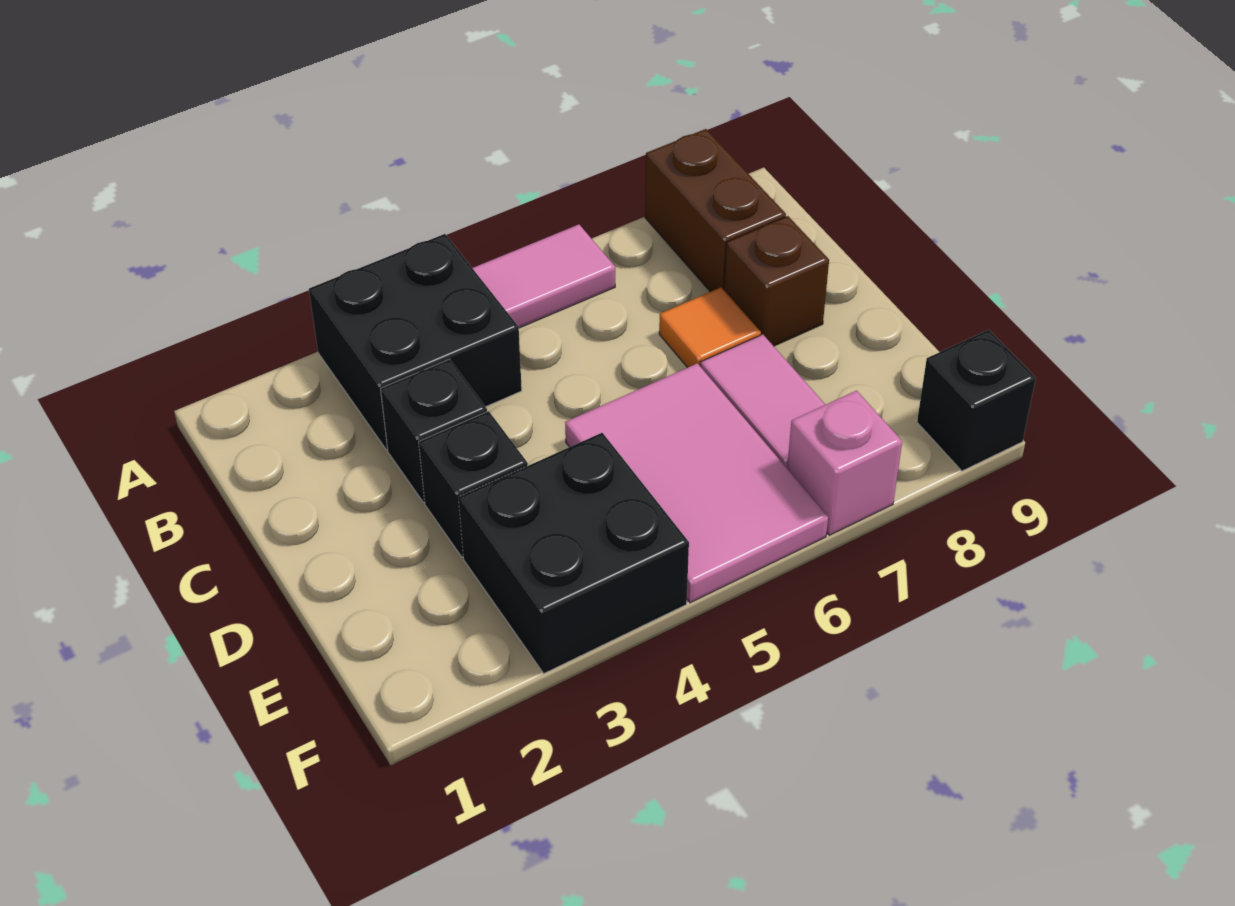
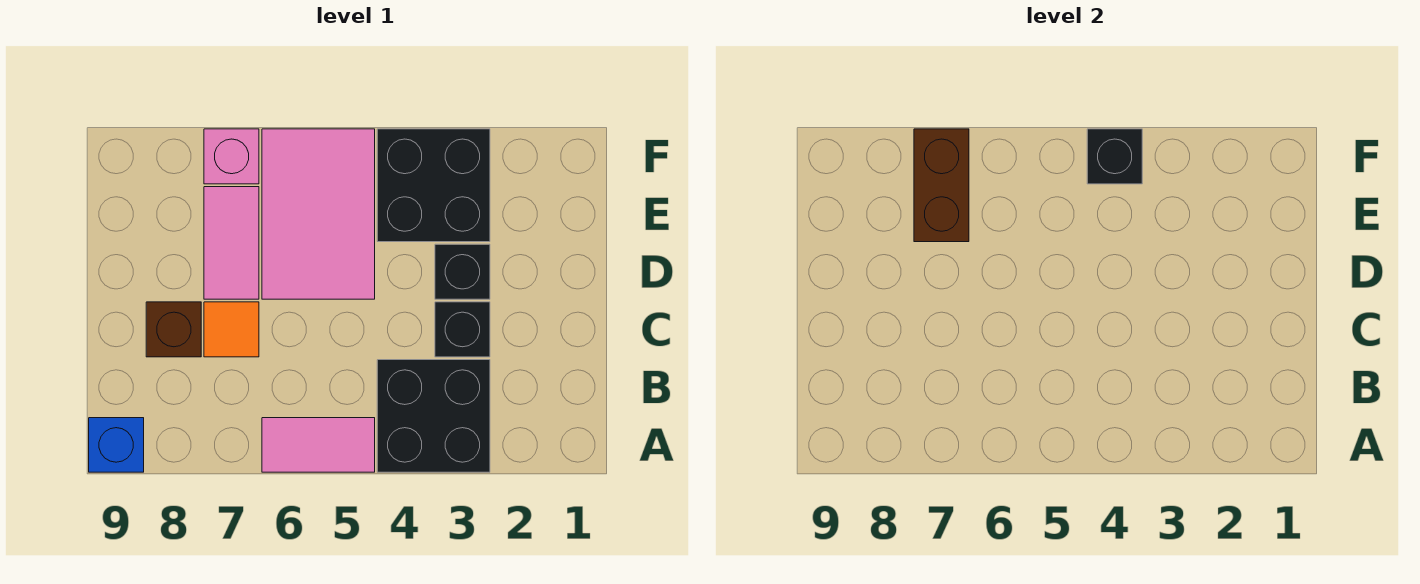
brown 1x2 brick [645,129,786,292] -> brown 1x2 brick moved to [914,129,969,242]
none -> blue 1x1 brick [89,418,144,472]
black 1x1 brick [917,330,1036,471] -> black 1x1 brick moved to [1087,129,1142,184]

